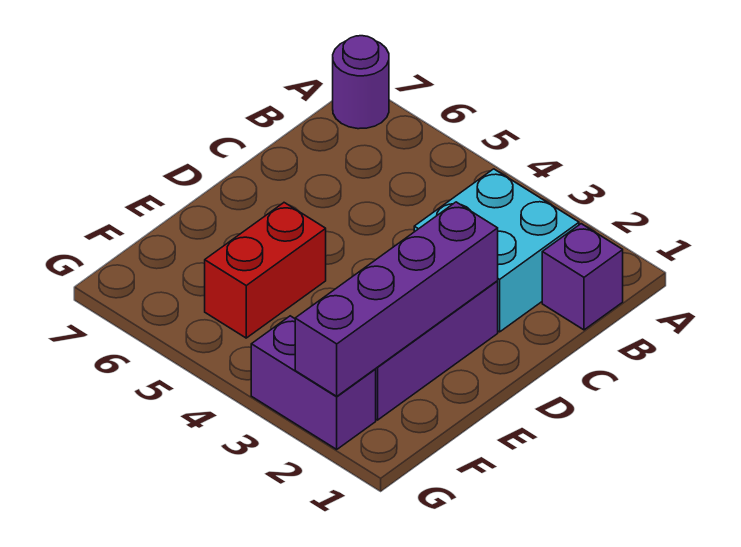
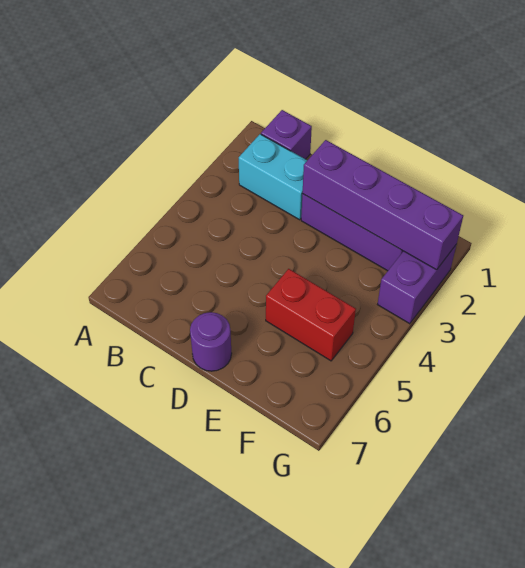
purple 1x1 round brick [333,36,389,129] -> purple 1x1 round brick moved to [190,312,232,371]
cyan 2x2 brick [414,169,579,332] -> cyan 1x2 brick [239,134,307,220]

